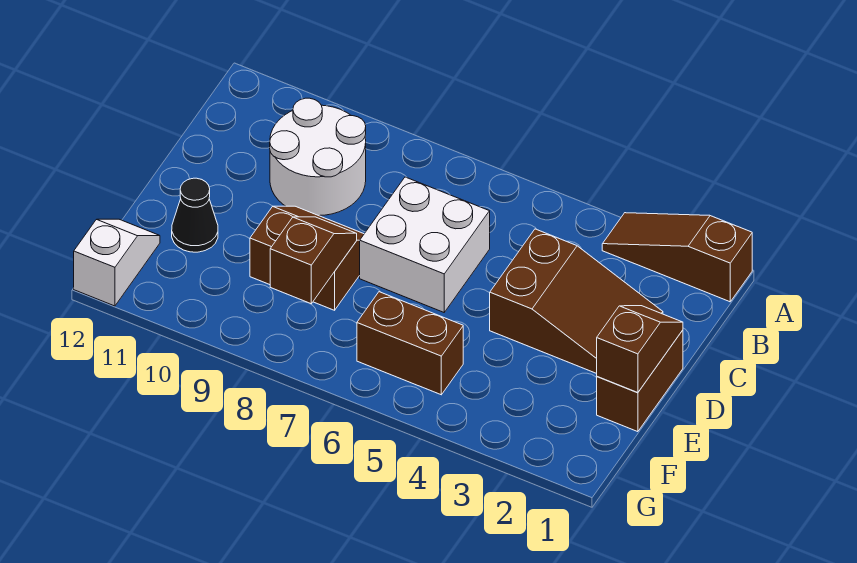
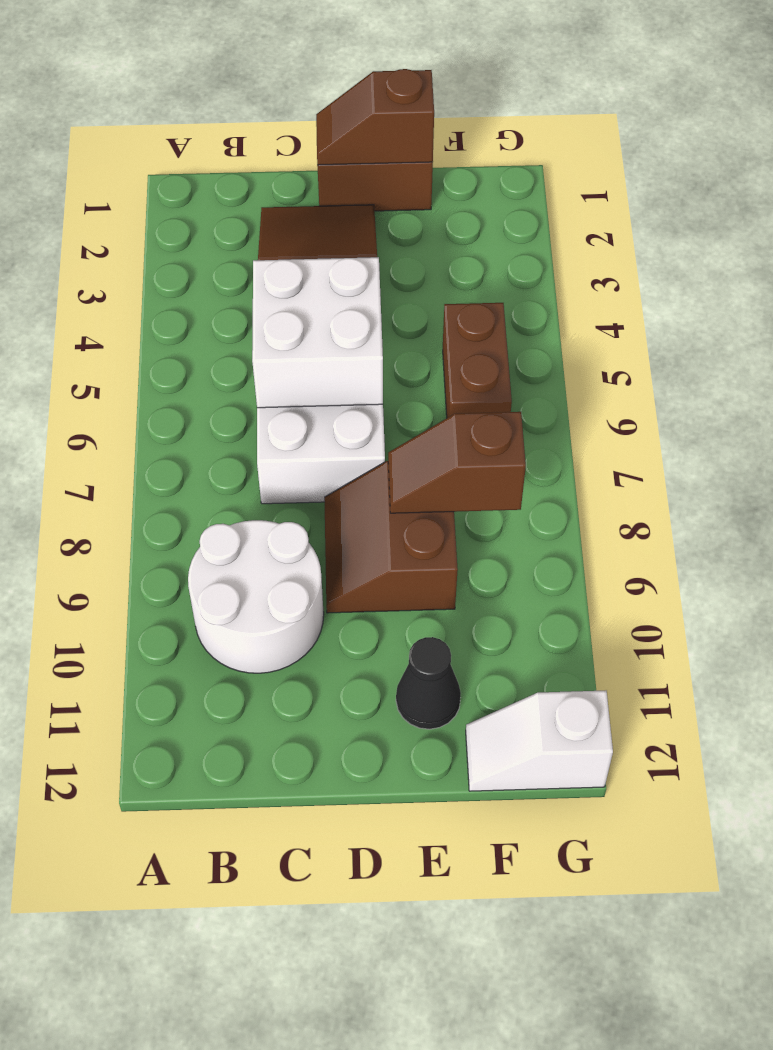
brown 1x3 slope [602,213,752,302] -> none
none -> white 2x2 brick [252,257,383,408]

